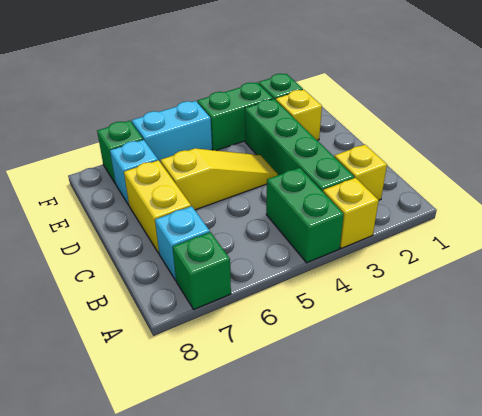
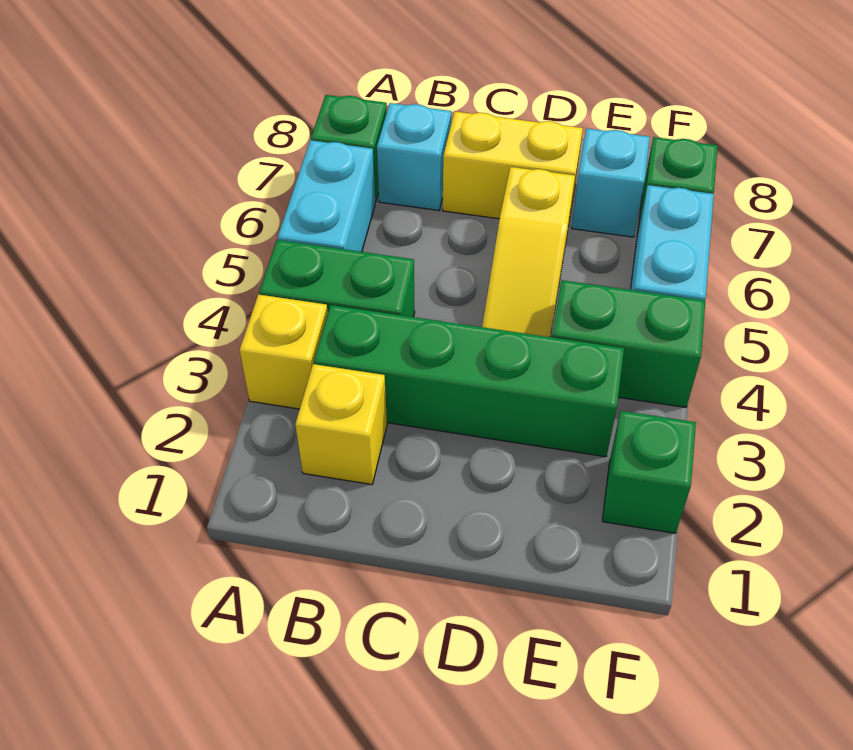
none -> cyan 1x2 brick [277,140,375,252]
yellow 1x1 brick [276,90,322,140] -> none
green 1x2 brick [197,83,273,151] -> green 1x2 brick turned to [552,280,705,407]

